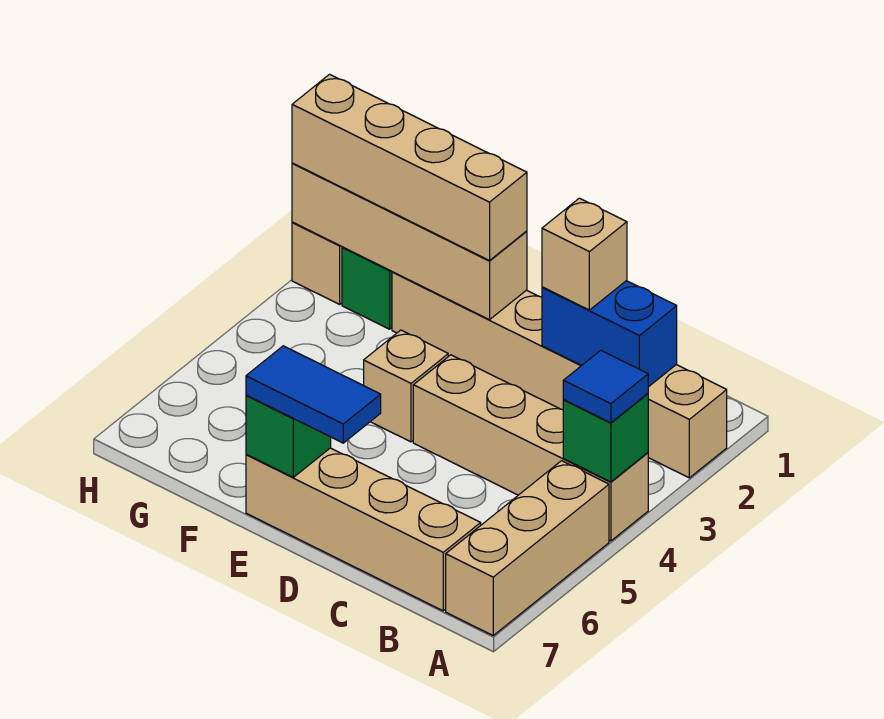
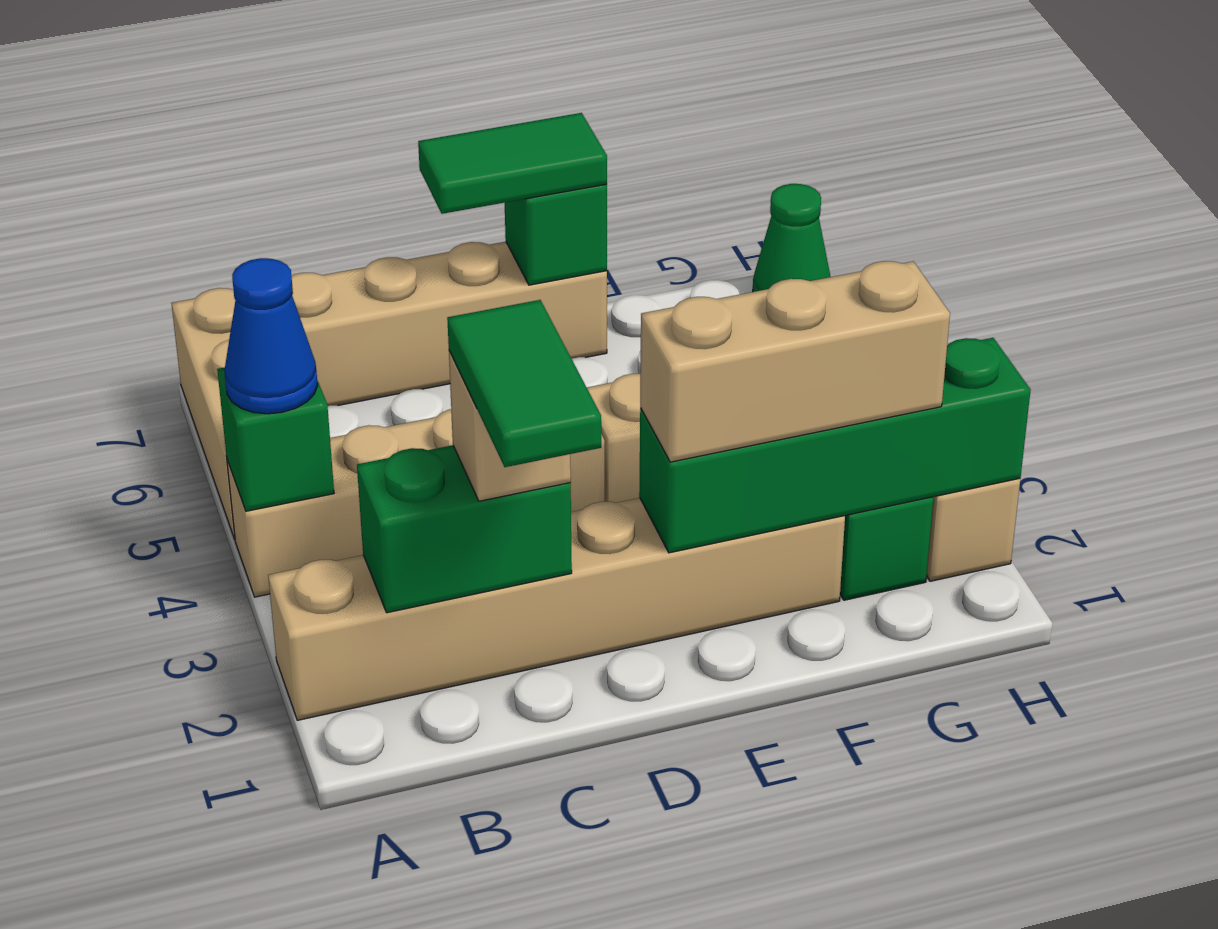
blue 1x1 tile [563,350,648,423] -> blue 1x1 cone [224,258,318,414]
blue 1x2 brick [542,281,677,387] -> green 1x2 brick [357,445,572,613]
none -> green 1x2 tile [447,300,601,467]
blue 1x2 tile [246,346,381,443] -> green 1x2 tile [418,113,607,214]
tan 1x4 brick [292,163,527,320] -> green 1x4 brick [639,338,1031,553]
tan 1x4 brick [292,74,527,261] -> tan 1x3 brick [640,261,950,462]
none -> green 1x1 cone [753,184,830,292]

